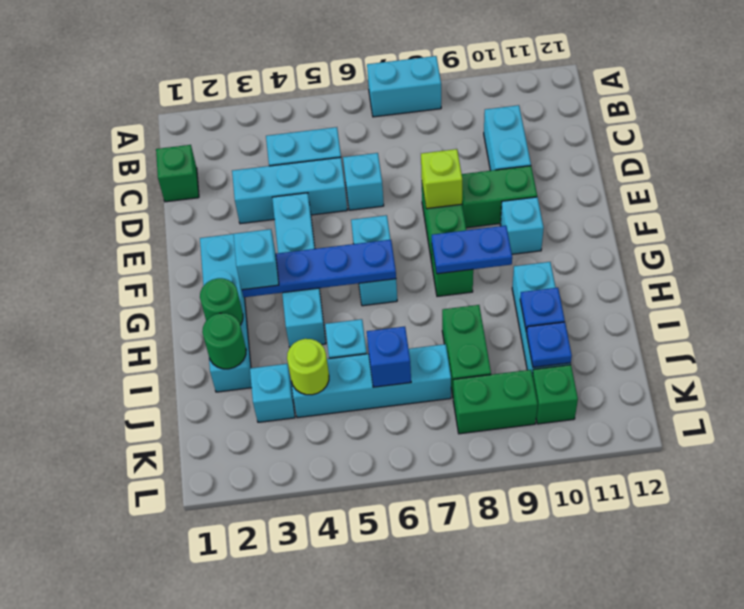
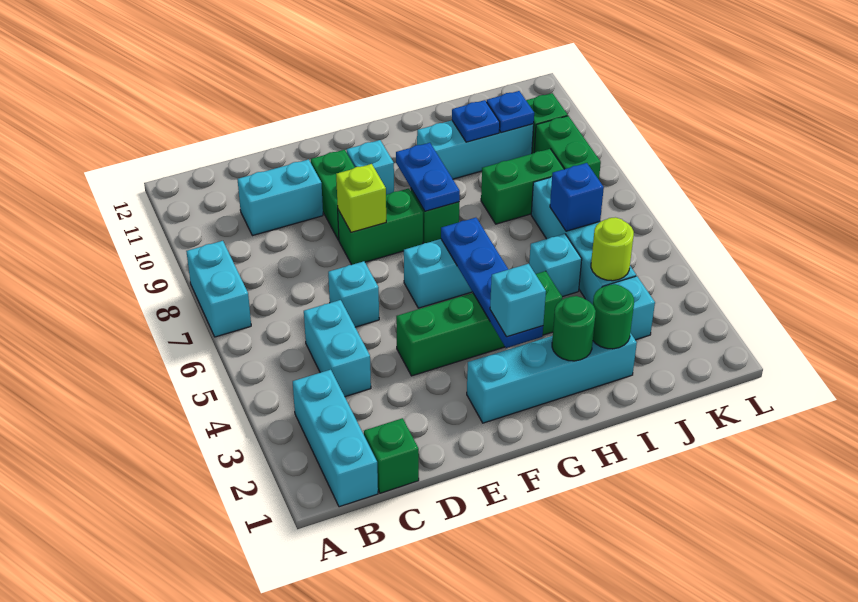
cyan 1x3 brick [232,157,347,224] -> cyan 1x3 brick moved to [293,370,378,507]
cyan 1x4 brick [272,193,326,347] -> green 1x4 brick [396,271,562,376]

